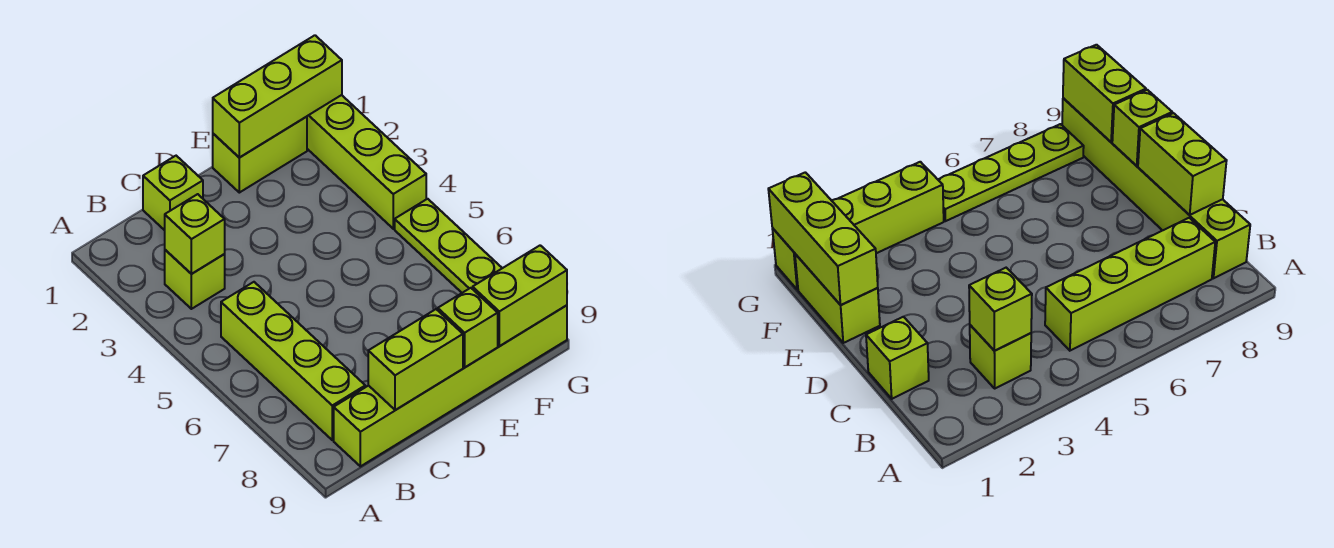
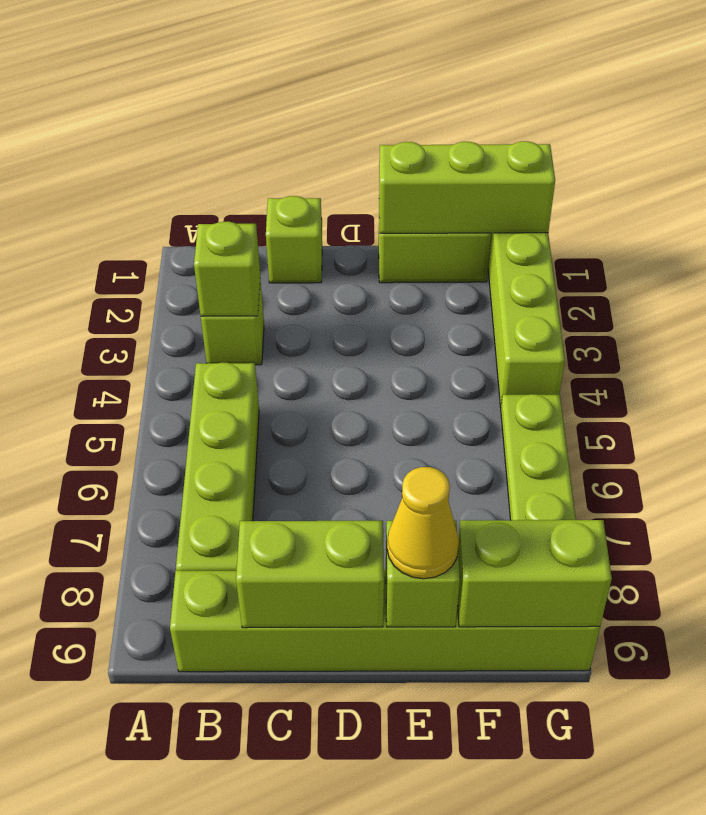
none -> yellow 1x1 cone [387,467,459,579]

